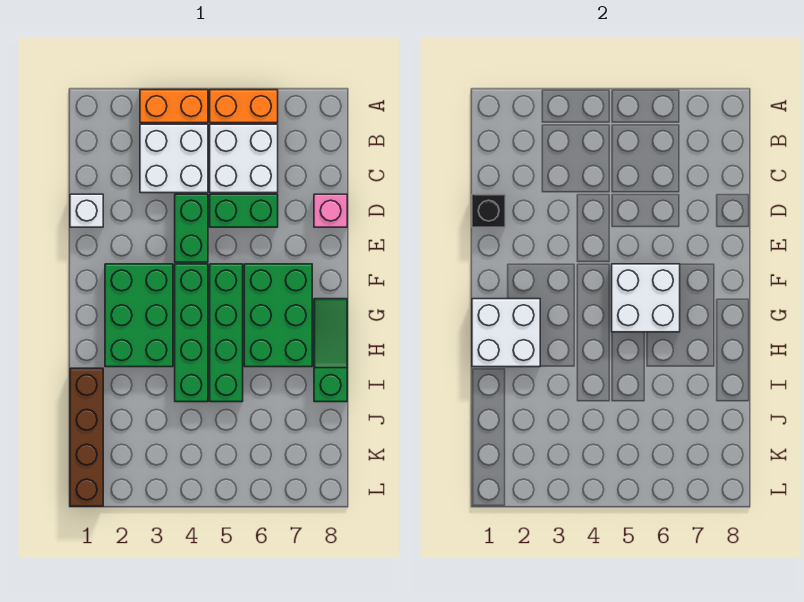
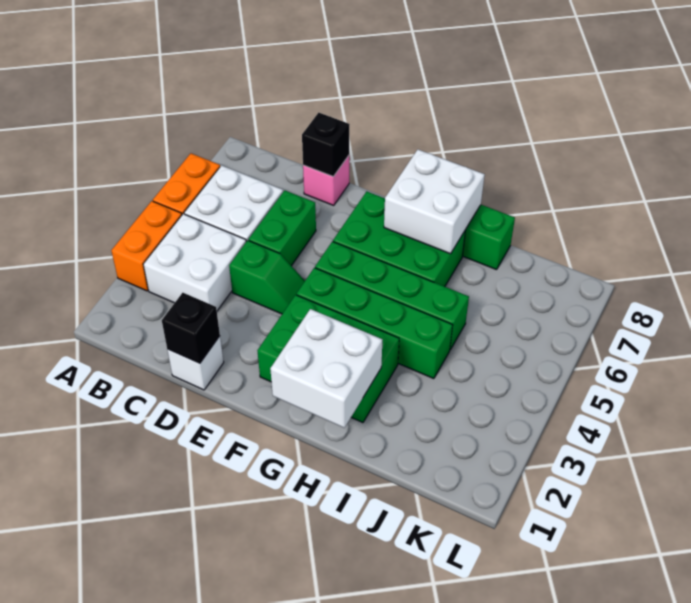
green 1x2 brick [175,194,208,262] -> green 1x2 slope [229,240,305,314]
none -> black 1x1 brick [302,113,350,176]
white 2x2 brick [612,264,680,332] -> white 2x2 brick moved to [384,150,485,254]
brown 1x4 brick [70,368,103,506] -> none

